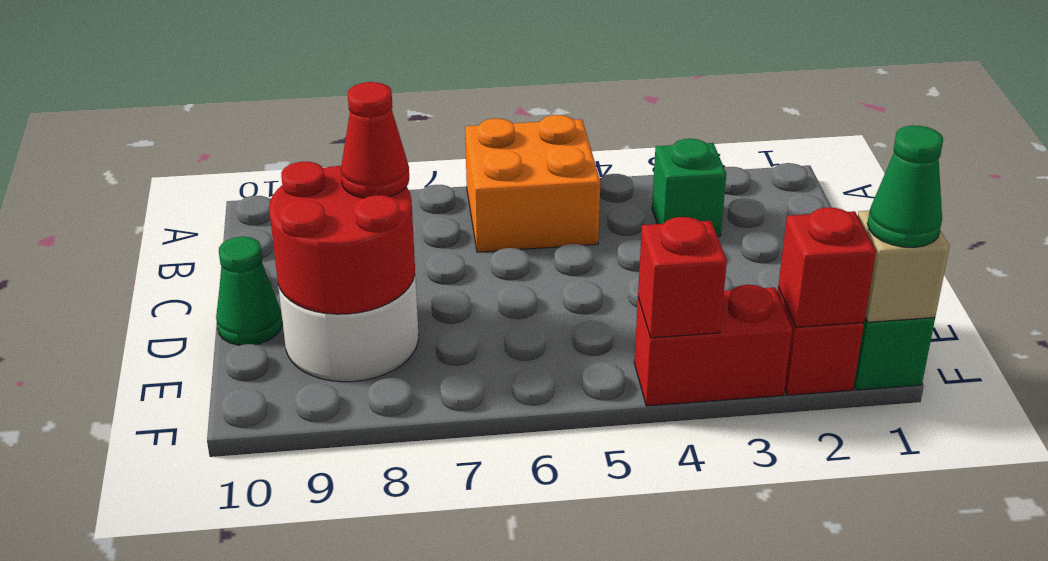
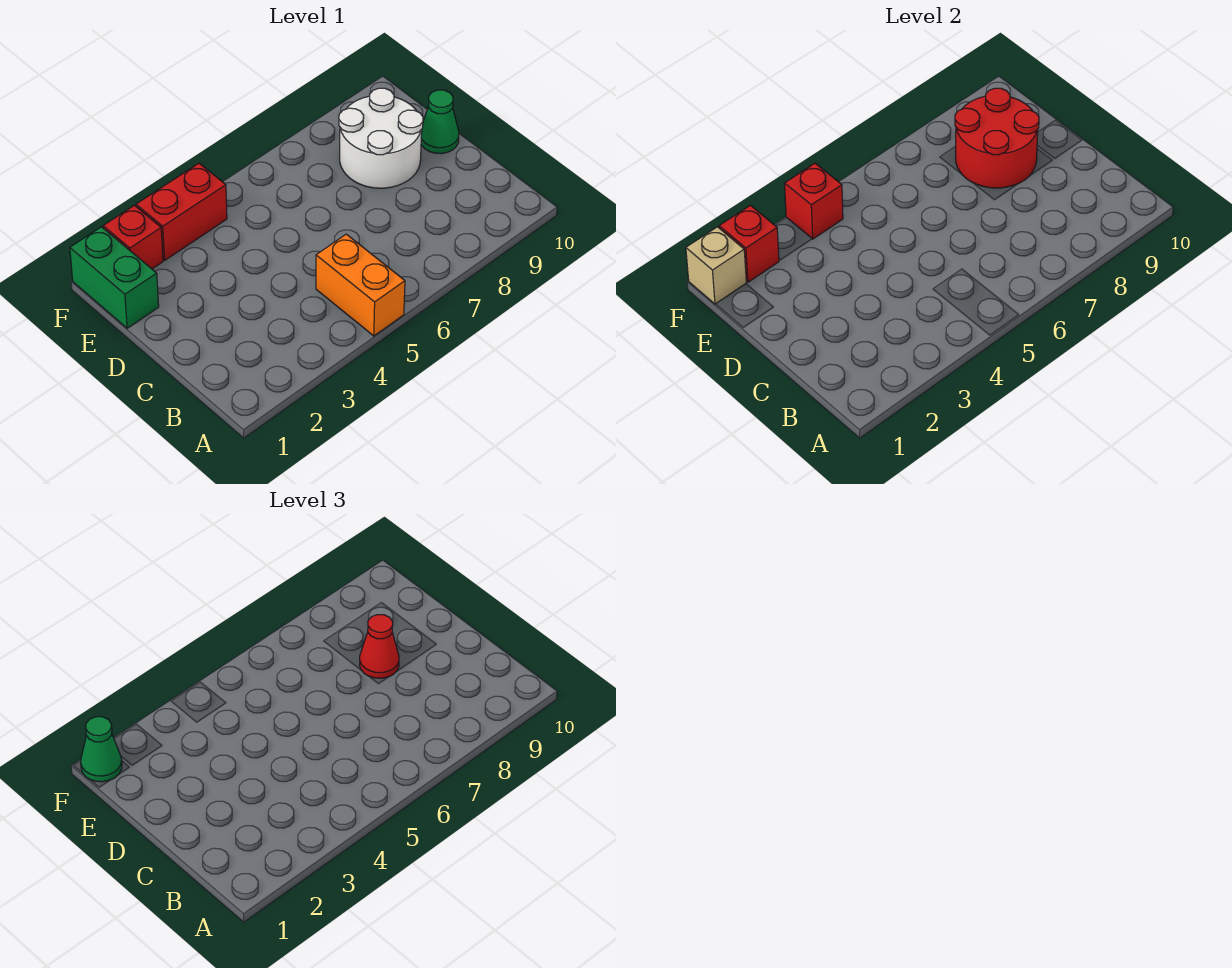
orange 2x2 brick [465,115,600,252] -> orange 1x2 brick [316,234,405,336]
green 1x1 brick [652,139,726,236] -> none

